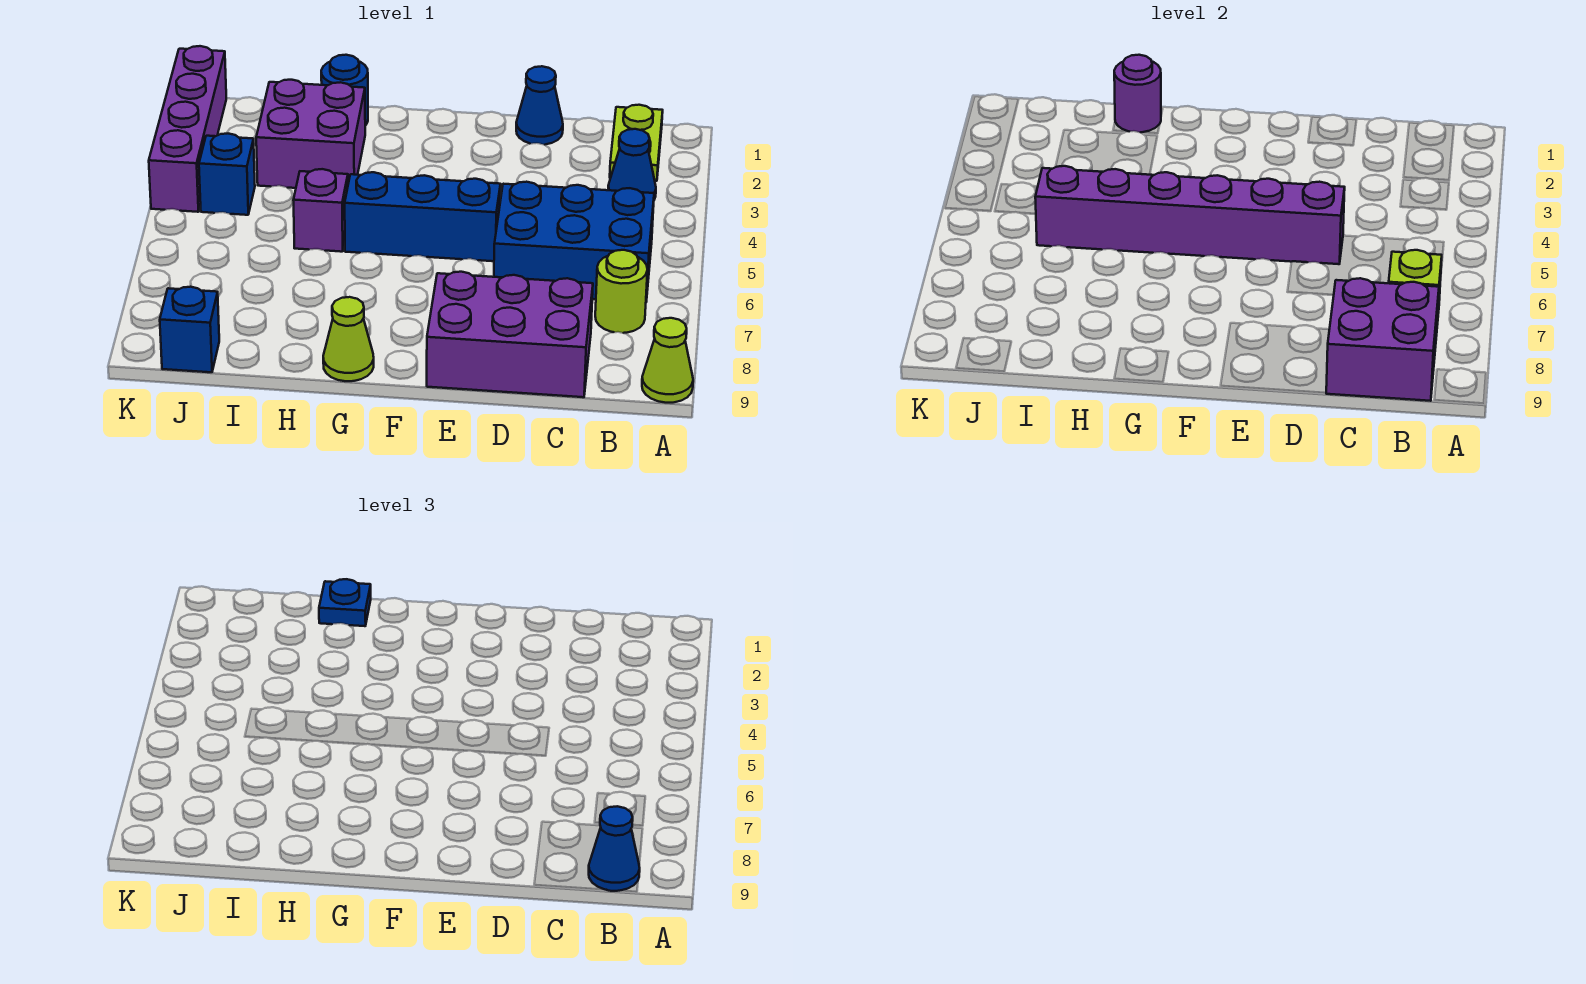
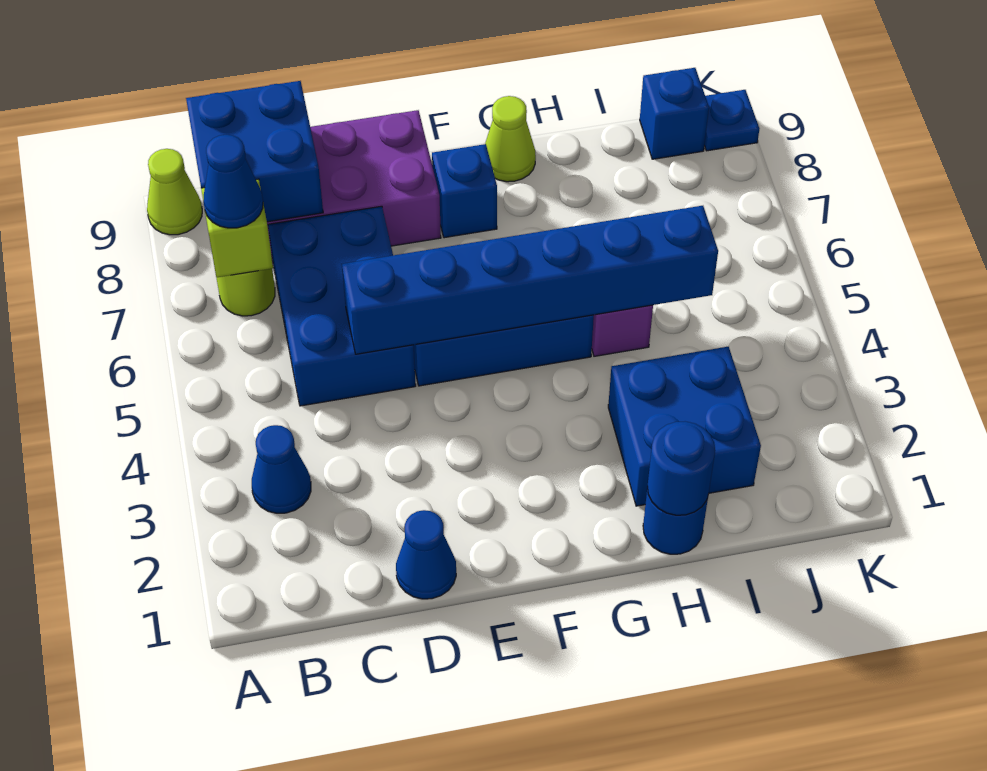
lime 1x2 plate [610,105,663,181] -> none
blue 2x3 brick [494,182,654,302] -> blue 2x3 brick turned to [268,206,416,406]
purple 2x2 brick [1326,278,1439,401] -> blue 2x2 brick [186,81,323,222]
blue 1x1 cone [589,806,640,891] -> blue 1x1 cone moved to [203,135,263,228]
purple 1x6 brick [1035,166,1345,264] -> blue 1x6 brick [342,206,718,354]
purple 1x1 round brick [1114,55,1161,132] -> blue 1x1 round brick [647,421,715,515]
blue 1x1 plate [319,579,371,626] -> blue 1x1 plate moved to [704,90,759,151]
purple 2x2 brick [256,80,365,188] -> blue 2x2 brick [608,347,761,506]
blue 1x1 brick [199,134,255,215] -> blue 1x1 brick moved to [432,144,497,238]
purple 1x4 brick [149,46,226,212] -> none

